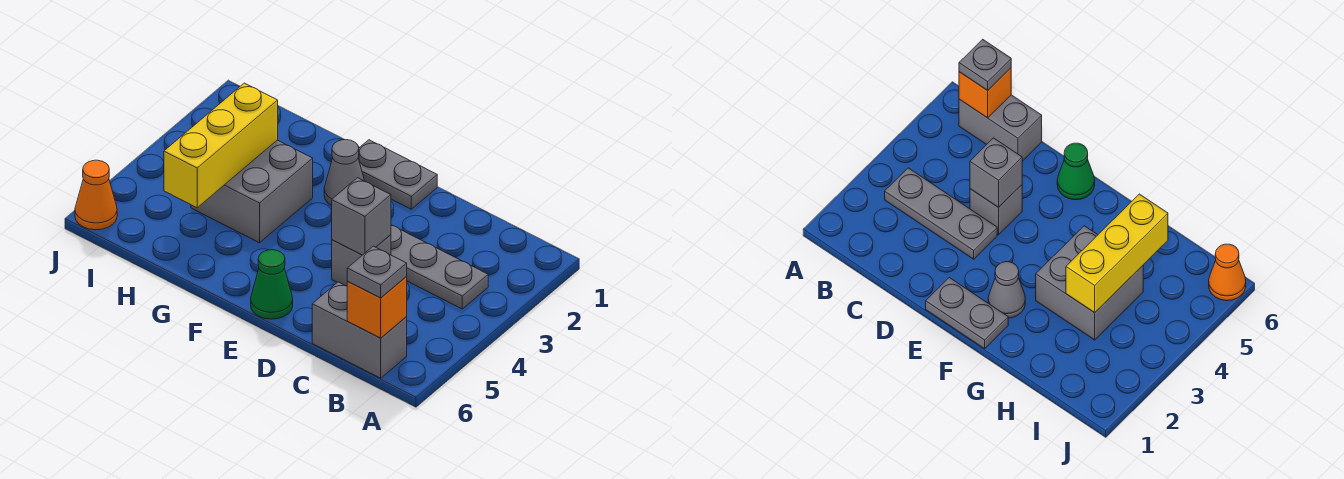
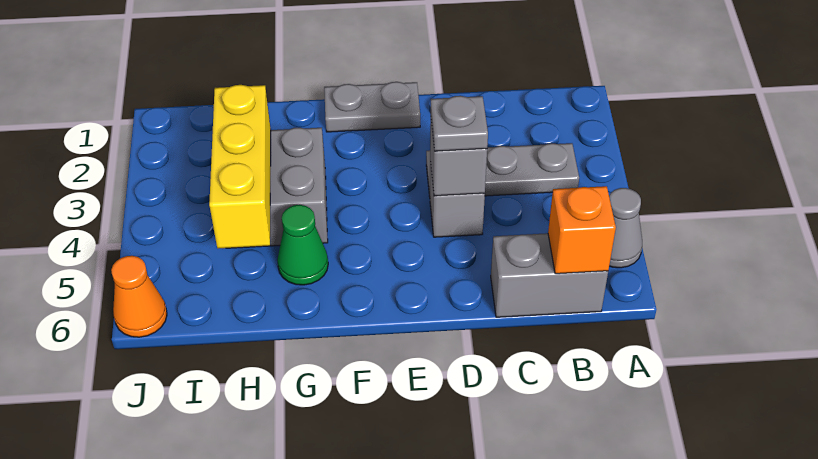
grey 1x1 plate [347,246,407,298] -> grey 1x1 plate moved to [431,96,488,151]
green 1x1 cone [251,250,293,319] -> green 1x1 cone moved to [277,205,328,285]
grey 1x1 cone [324,140,365,206] -> grey 1x1 cone moved to [609,188,642,268]

